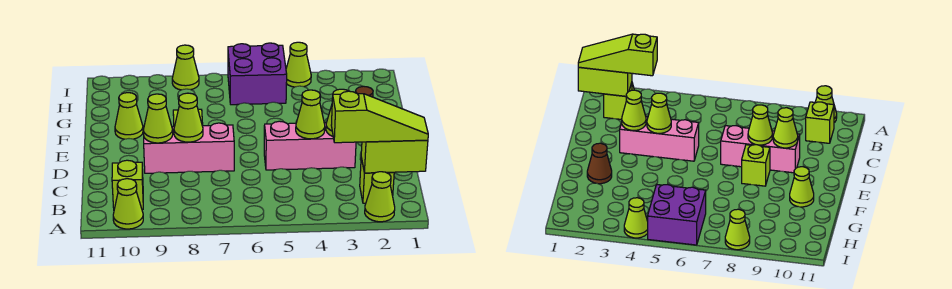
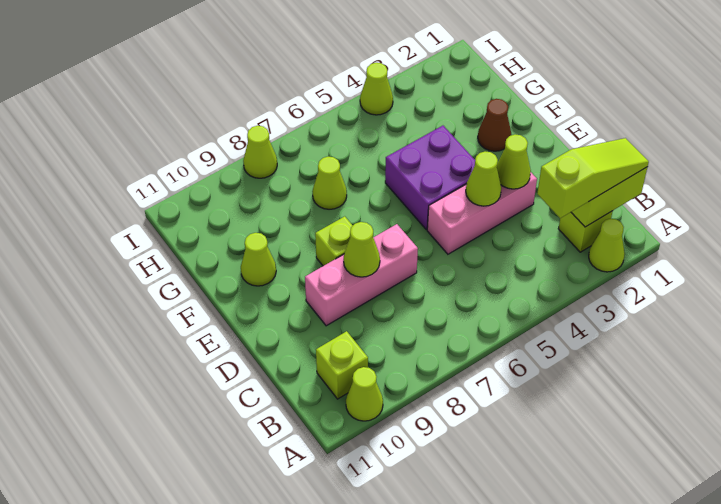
lime 1x1 cone [143,94,173,143] -> lime 1x1 cone moved to [312,156,347,209]
purple 2x2 brick [228,43,287,105] -> purple 2x2 brick moved to [385,126,475,230]

